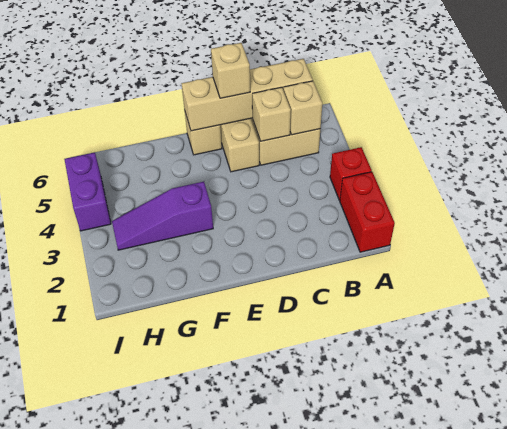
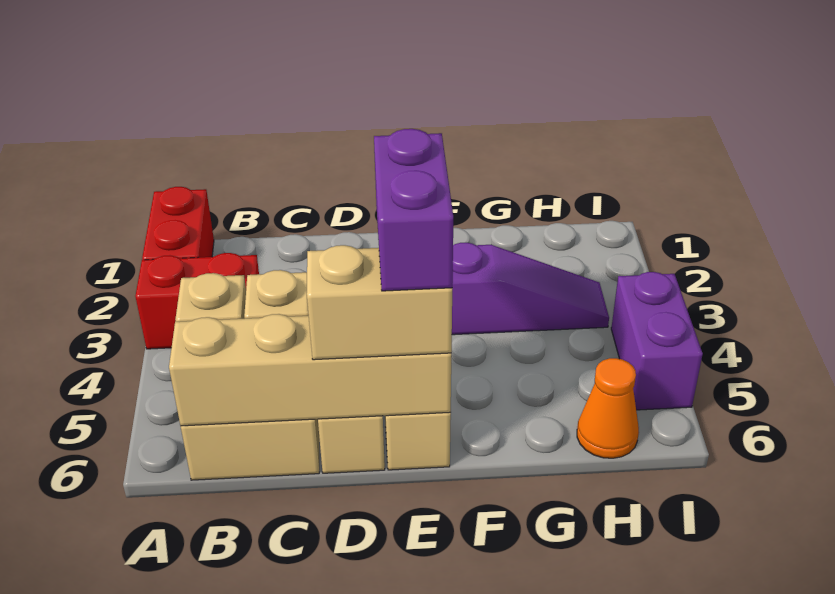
red 1x1 brick [330,147,372,200] -> red 1x2 brick [135,253,259,349]
tan 1x1 brick [211,43,250,98] -> tan 1x2 brick [307,245,452,360]
none -> purple 1x2 brick [374,129,453,291]
none -> orange 1x1 cone [577,358,639,458]

